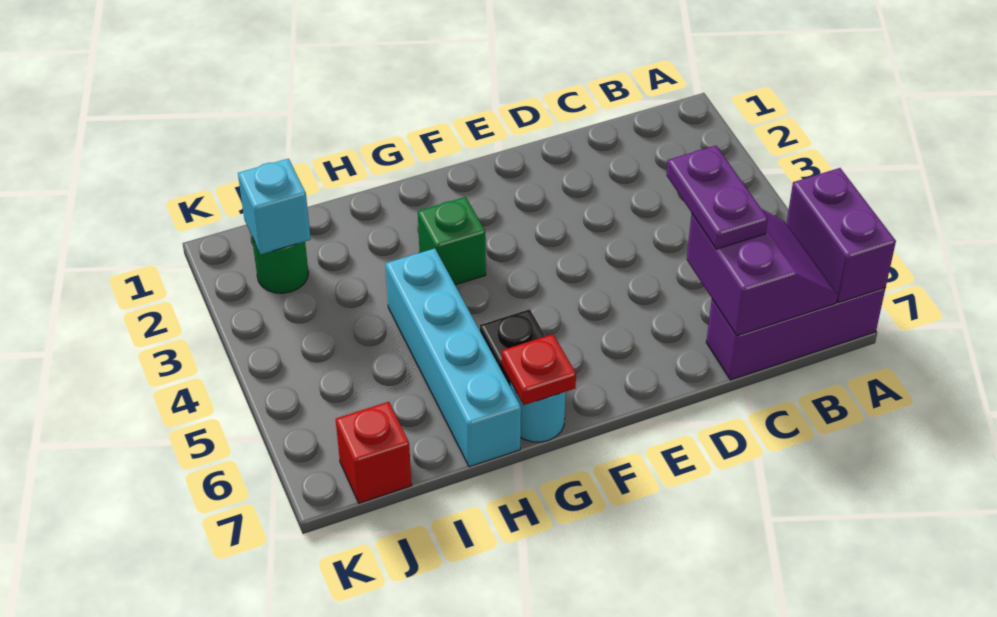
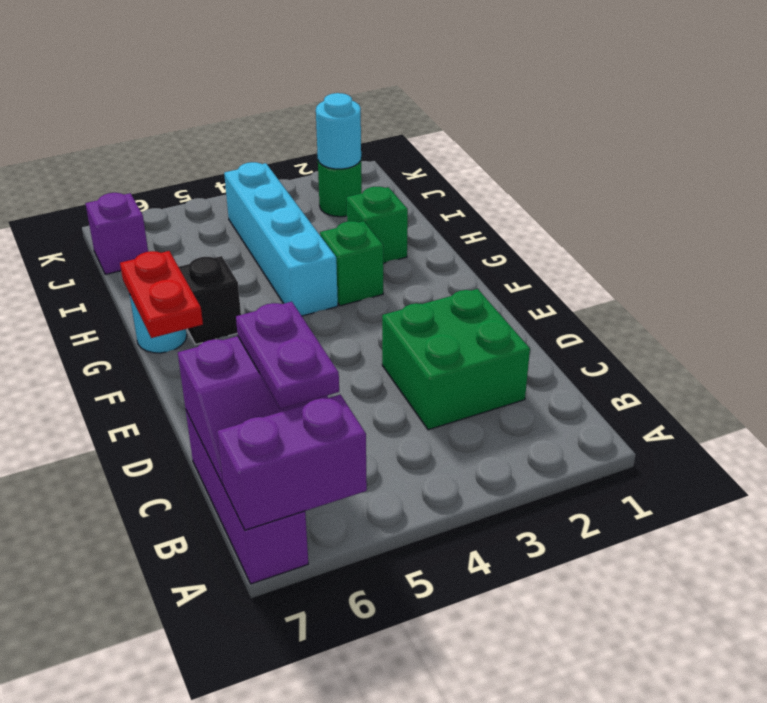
none -> green 2x2 brick [382,289,530,430]
purple 1x2 plate [666,146,768,249] -> purple 1x2 plate turned to [236,302,339,409]
red 1x1 plate [502,334,576,405] -> red 1x2 plate [120,251,203,338]
none -> green 1x1 brick [347,187,408,263]
cyan 1x4 brick [386,249,521,467] -> cyan 1x4 brick turned to [224,162,338,316]
cyan 1x1 brick [238,159,311,254] -> cyan 1x1 round brick [316,93,361,169]
red 1x1 brick [336,402,412,503] -> purple 1x1 brick [85,193,148,274]

